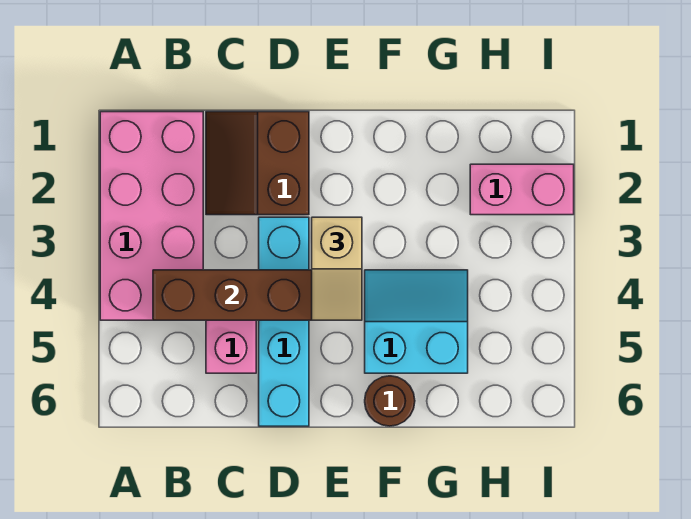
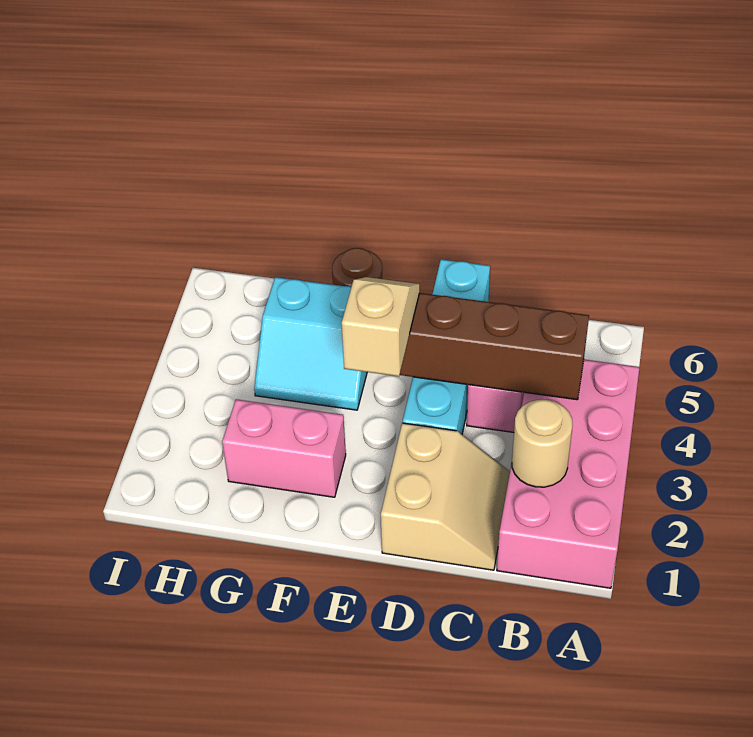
none -> tan 1x1 round brick [512,400,573,487]
brown 2x2 slope [206,112,309,215] -> tan 2x2 slope [381,423,510,570]
pink 1x2 brick [470,164,574,215] -> pink 1x2 brick moved to [222,399,346,497]

